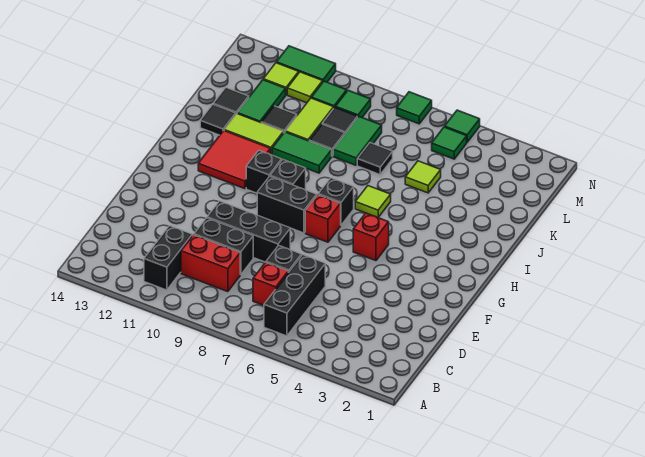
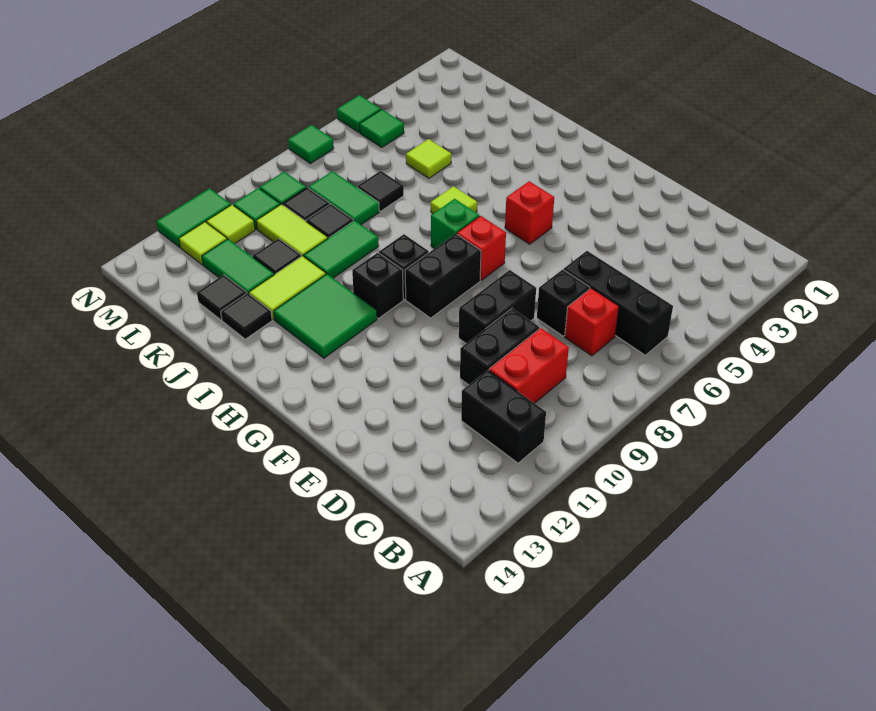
black 1x3 brick [207,201,290,262] -> black 1x2 brick [459,270,536,343]
black 1x1 brick [318,178,354,225] -> green 1x1 brick [431,199,479,249]
red 2x2 tile [198,131,271,189] -> green 2x2 tile [274,274,377,358]

